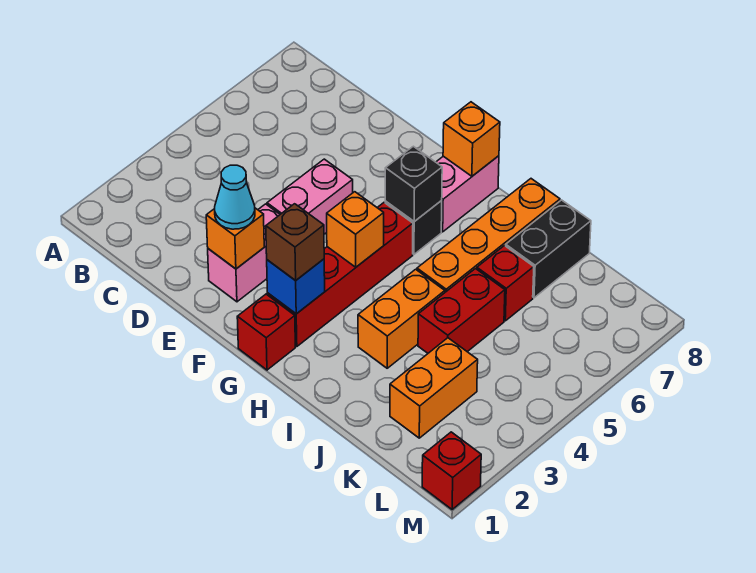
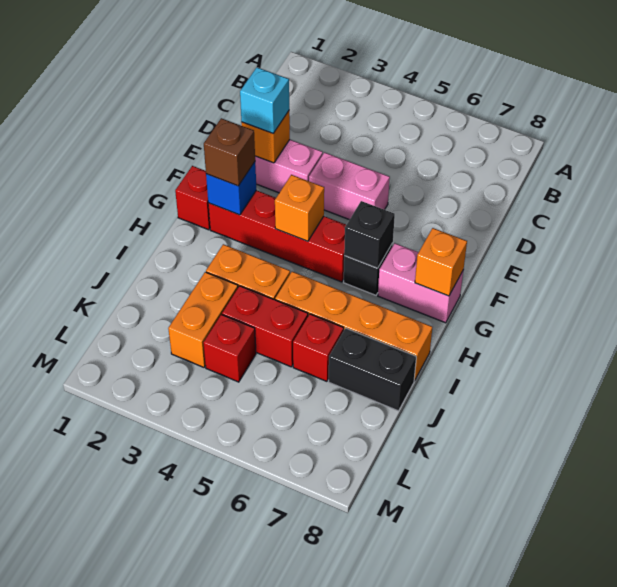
cyan 1x1 cone [215,165,255,229] -> cyan 1x1 brick [240,67,289,133]
orange 1x2 brick [390,338,478,438] -> orange 1x2 brick turned to [168,272,238,367]
red 1x1 brick [422,432,481,509] -> red 1x1 brick moved to [203,314,256,382]

